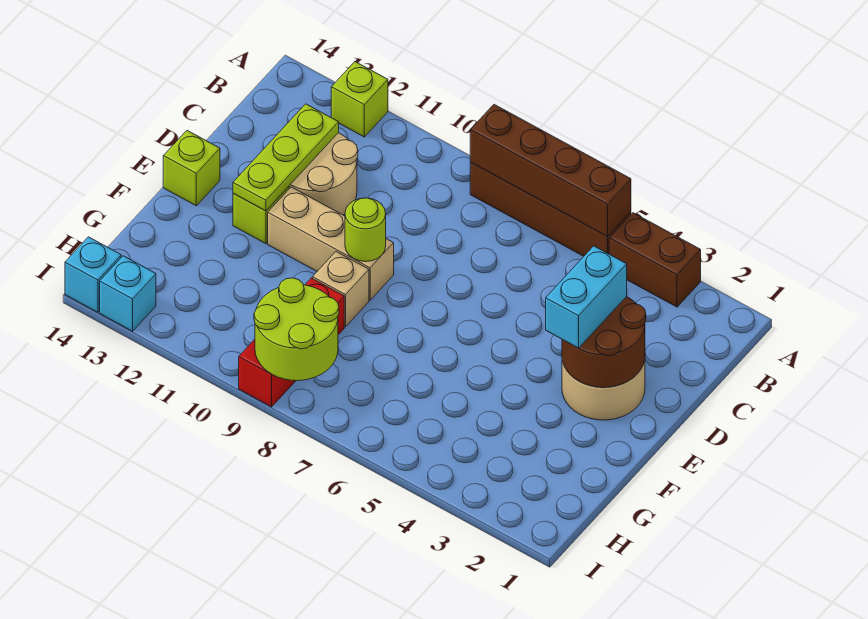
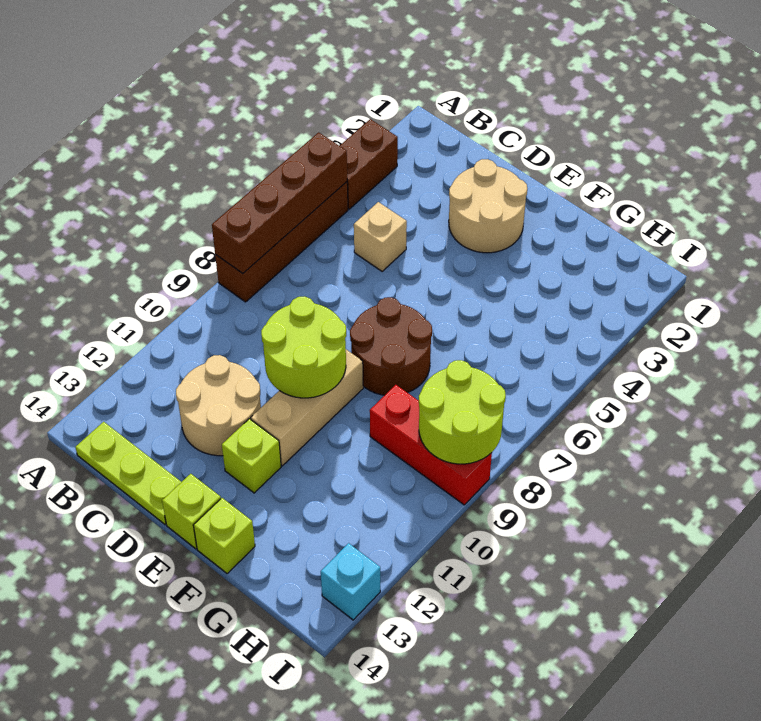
lime 1x1 brick [331,62,388,137] -> lime 1x1 brick moved to [193,498,255,574]
lime 1x3 plate [233,104,339,211] -> lime 1x3 plate moved to [75,422,181,525]
brown 2x2 round brick [562,297,646,387] -> brown 2x2 round brick moved to [350,297,432,395]
cyan 1x2 brick [546,246,627,348] -> none
lime 1x1 round brick [345,198,386,262] -> lime 2x2 round brick [261,296,346,398]
tan 1x1 brick [312,252,369,327] -> tan 1x1 brick moved to [354,202,407,271]
cyan 1x1 brick [65,237,121,312] -> none

